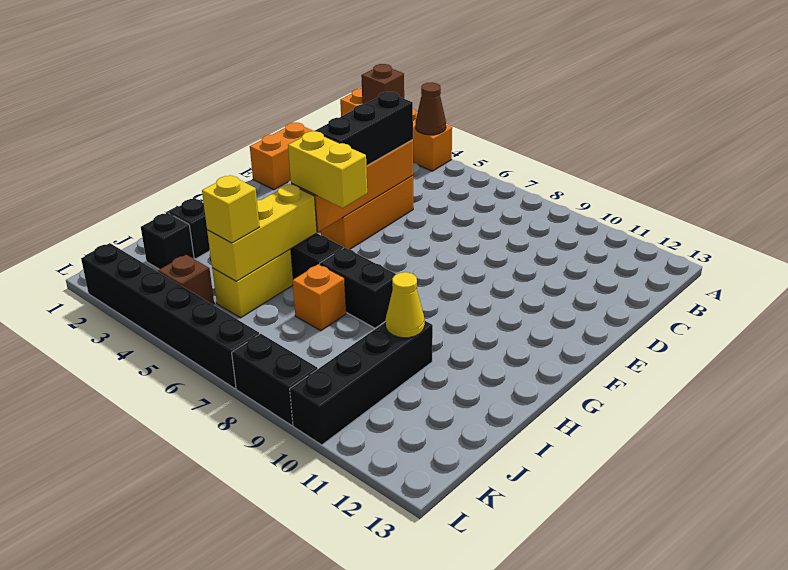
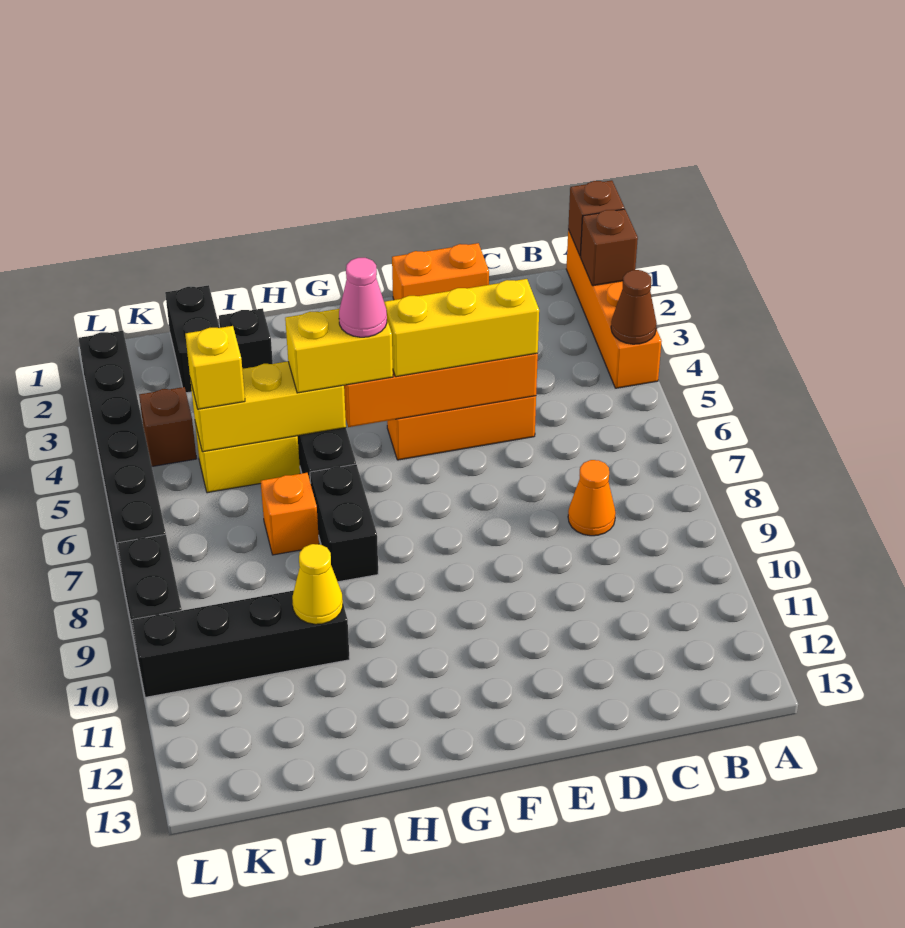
none -> brown 1x1 brick [568,180,624,256]
none -> orange 1x1 cone [568,460,616,536]
black 1x3 brick [315,92,413,166] -> yellow 1x3 brick [384,279,539,377]
yellow 1x2 brick [288,131,367,208] -> yellow 1x2 brick turned to [285,309,393,393]
none -> pink 1x1 cone [339,258,387,337]
black 1x1 brick [141,213,194,269] -> black 1x2 brick [165,285,220,393]

